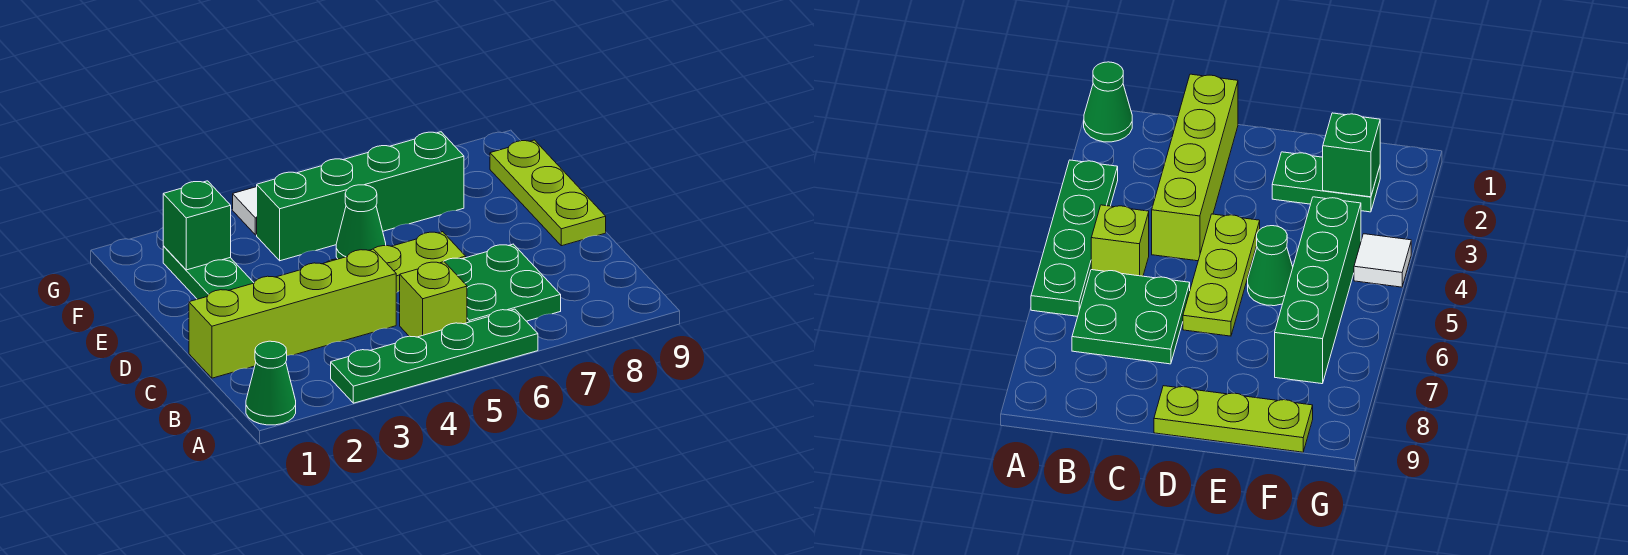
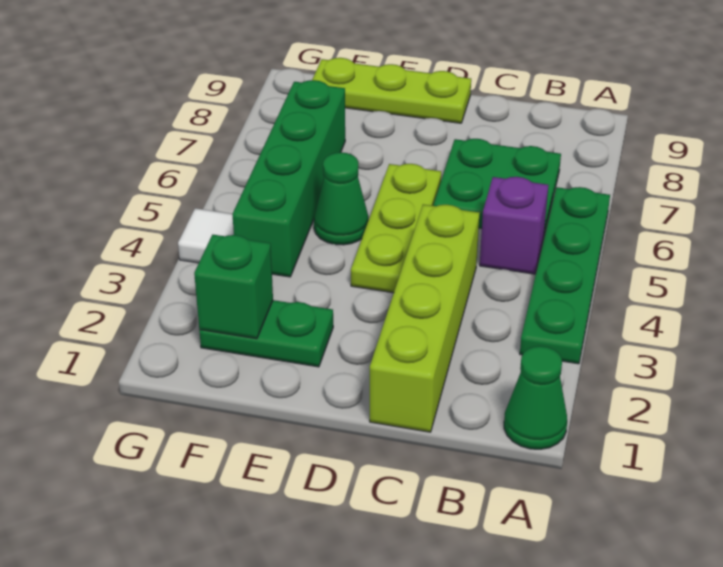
lime 1x1 brick [400,262,467,337] -> purple 1x1 brick [480,177,549,274]

